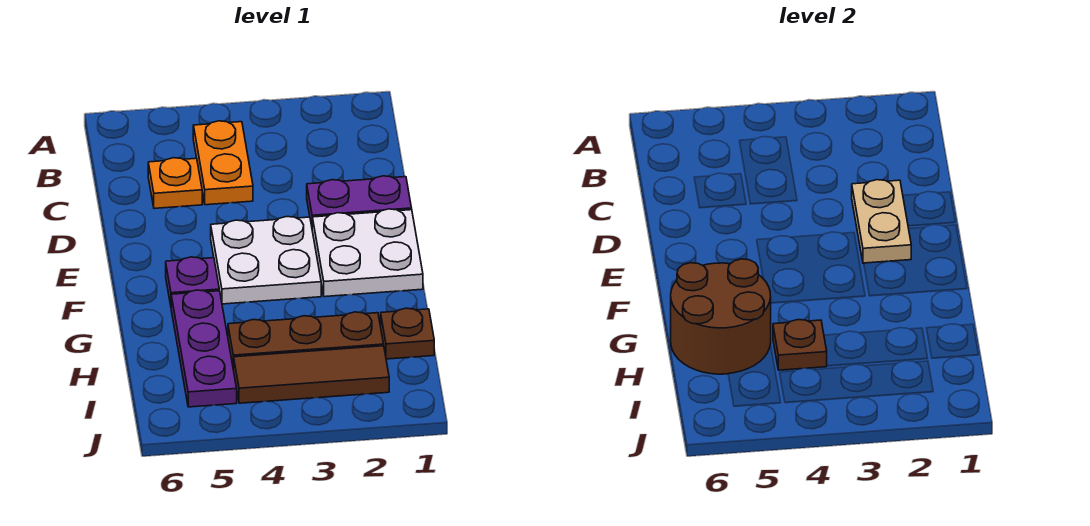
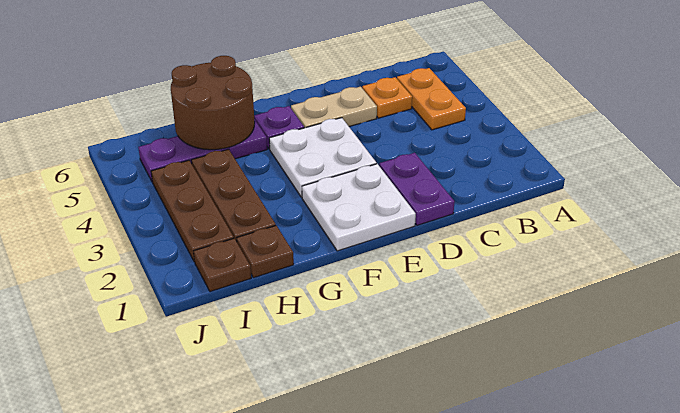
orange 1x2 plate [193,121,253,205] -> orange 1x2 plate turned to [397,68,466,130]
tan 1x2 plate [852,180,911,264] -> tan 1x2 plate moved to [291,87,377,128]
brown 1x1 plate [773,320,827,370] -> brown 1x1 plate moved to [194,238,251,292]
brown 1x3 tile [234,346,389,403] -> brown 1x3 plate [151,160,234,262]

